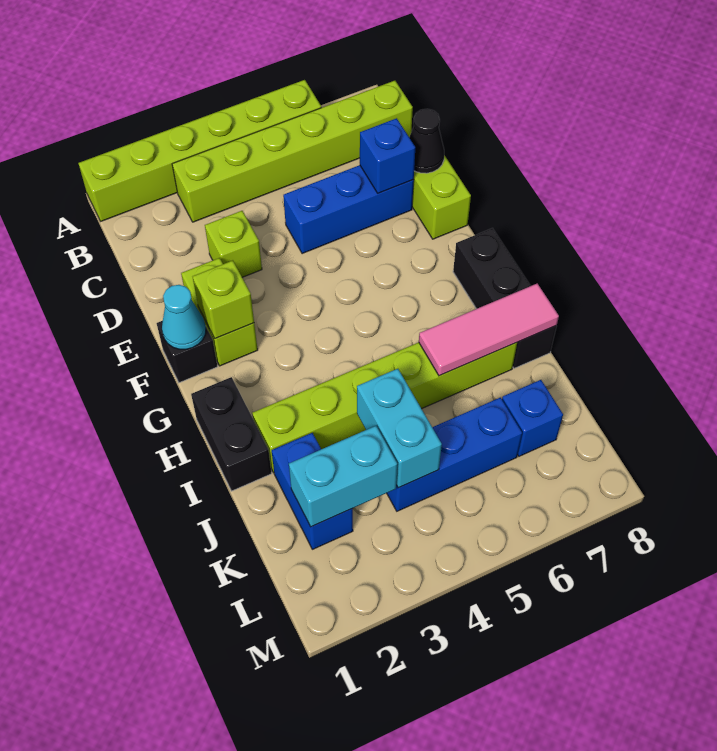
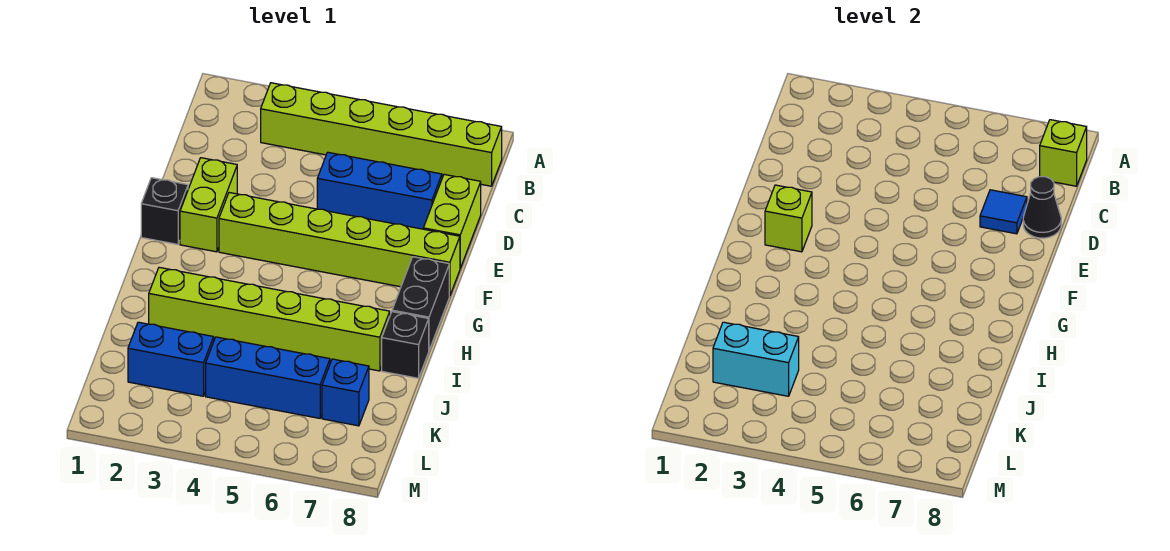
lime 1x6 brick [78,80,321,221] -> lime 1x6 brick moved to [219,193,460,296]
lime 1x1 brick [205,211,262,277] -> lime 1x1 brick moved to [1040,120,1087,186]
blue 1x1 brick [360,118,415,193] -> blue 1x1 tile [980,190,1027,234]
cyan 1x1 cone [162,285,206,349] -> none
black 1x2 brick [191,377,272,491] -> none
pink 1x3 tile [419,283,559,376] -> none
blue 1x2 brick [272,433,353,549] -> blue 1x2 brick turned to [128,322,214,396]
cyan 1x2 brick [357,369,442,488] -> none

